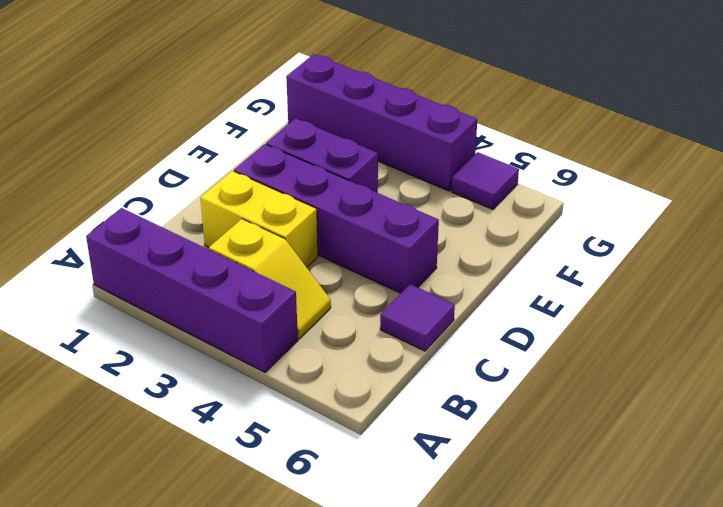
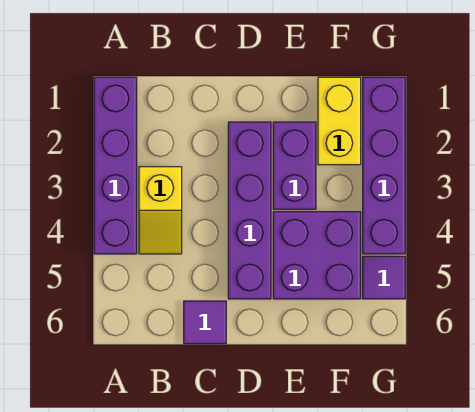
yellow 1x2 brick [200,171,318,267] -> yellow 1x2 brick moved to [318,77,361,165]
none -> purple 2x2 brick [273,212,361,299]

